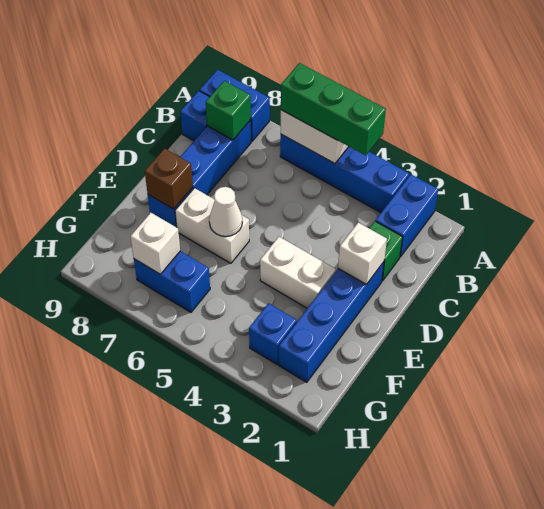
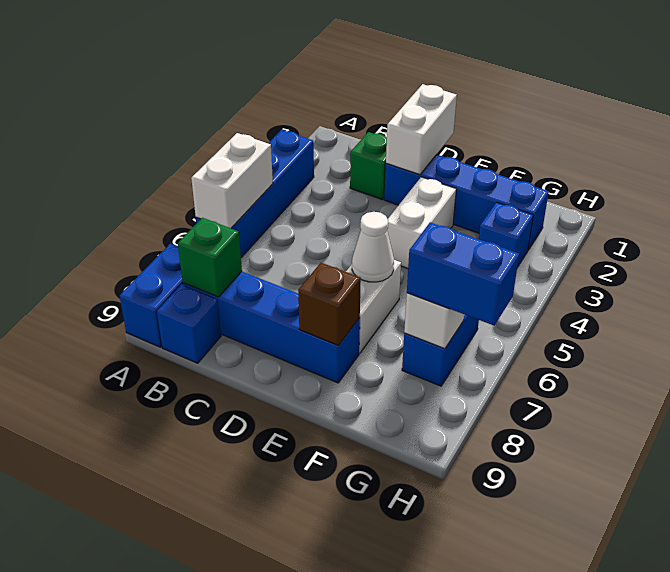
blue 1x2 brick [375,174,438,257] -> blue 1x2 brick moved to [407,222,519,325]
green 1x3 brick [281,63,386,155] -> none
white 1x1 brick [338,222,387,284] -> white 1x2 brick [386,84,457,175]

